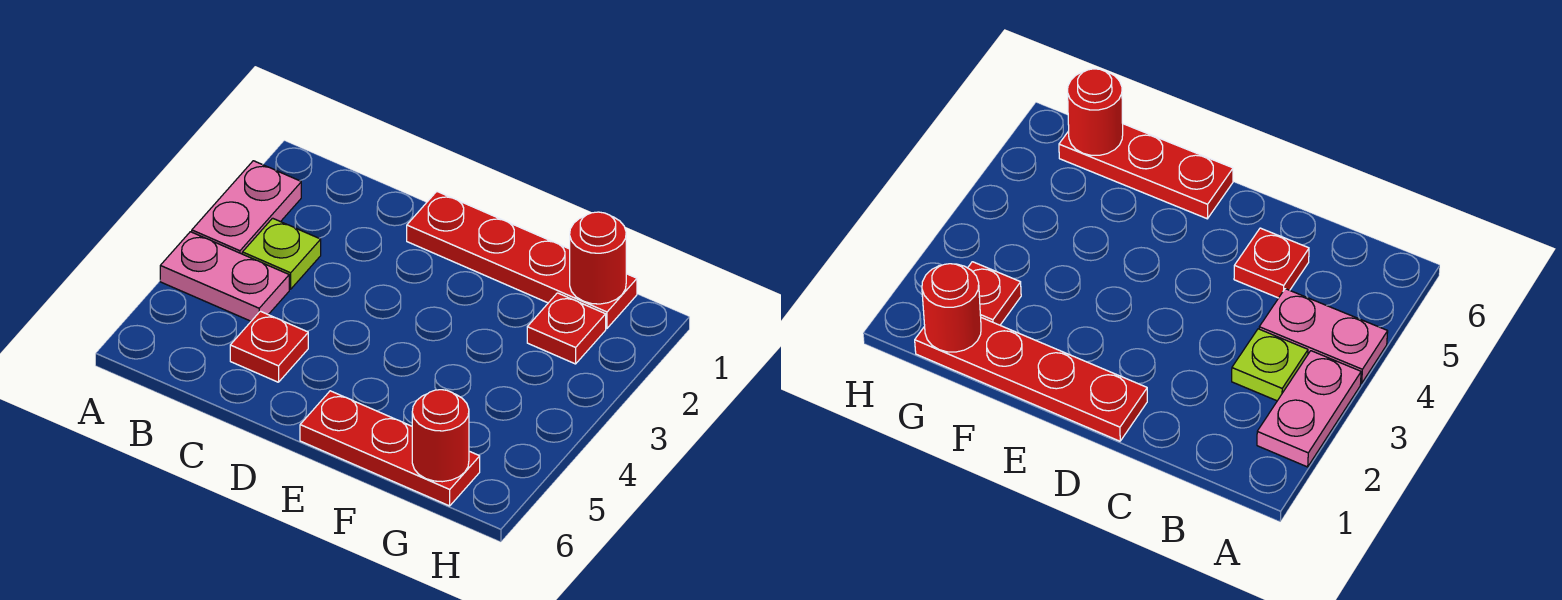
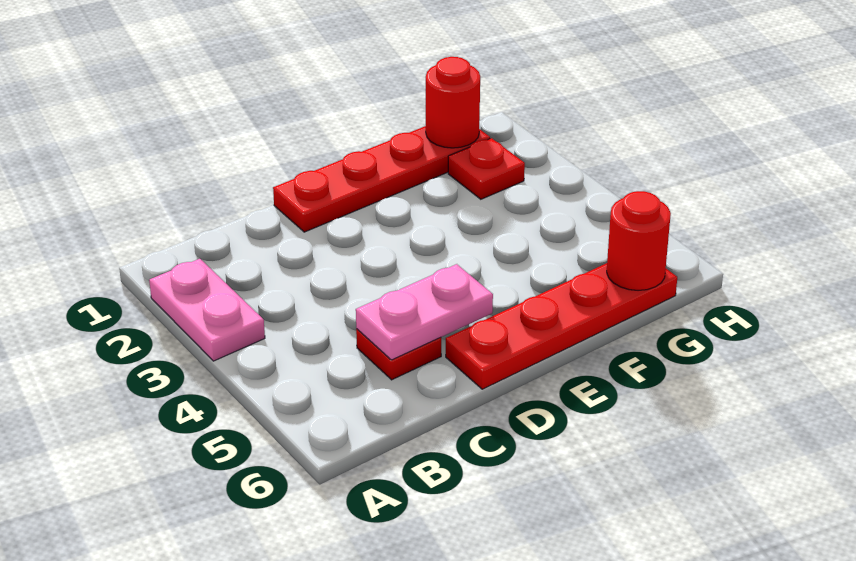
pink 1x2 plate [160,232,289,321] -> pink 1x2 plate moved to [356,264,493,360]
lime 1x1 plate [242,218,321,289] -> none
red 1x3 plate [300,391,480,506] -> red 1x4 plate [446,263,677,389]

